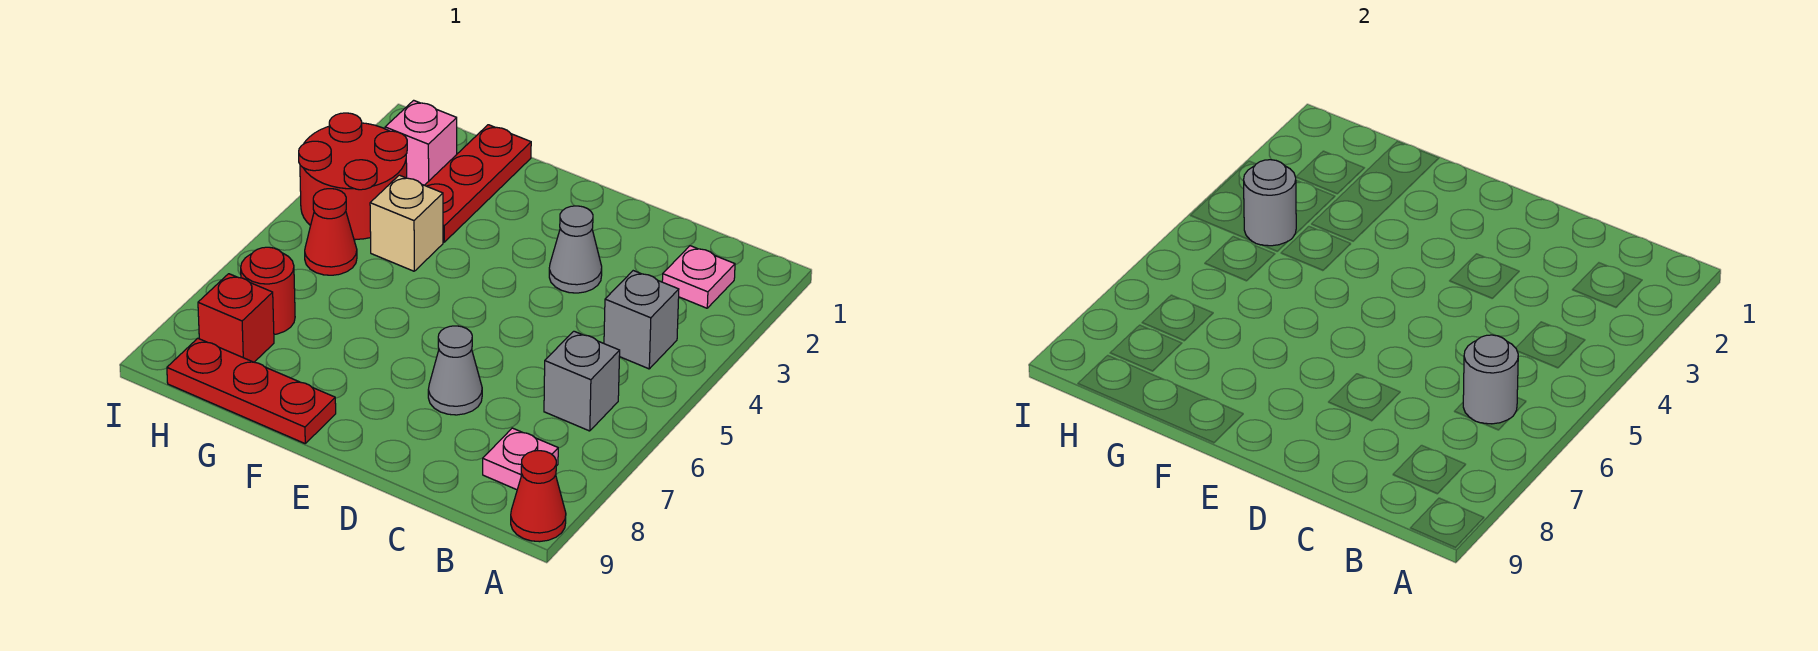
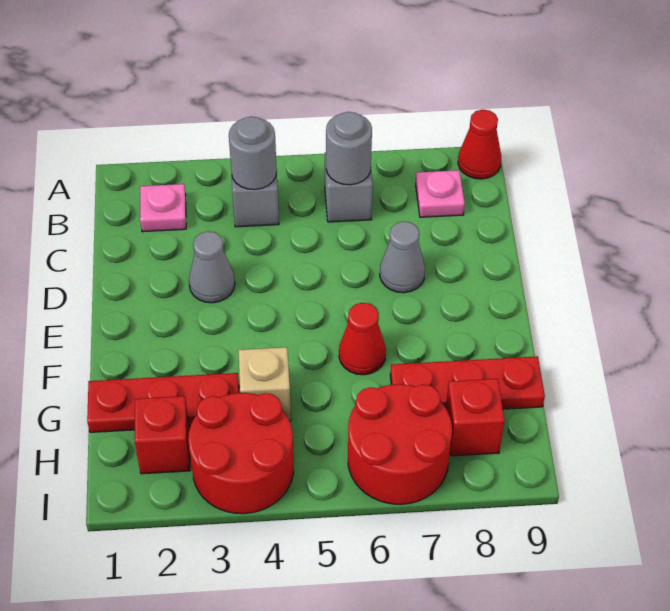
red 1x3 plate [167,338,336,443] -> red 1x3 plate turned to [390,356,545,409]
pink 1x1 brick [385,100,457,185] -> red 1x1 brick [135,396,190,474]
grey 1x1 round brick [1244,160,1296,246] -> grey 1x1 round brick moved to [229,116,277,190]
red 1x1 cone [305,189,357,275] -> red 1x1 cone moved to [339,303,386,375]
red 1x1 round brick [241,247,295,334] -> red 2x2 round brick [348,384,452,504]

